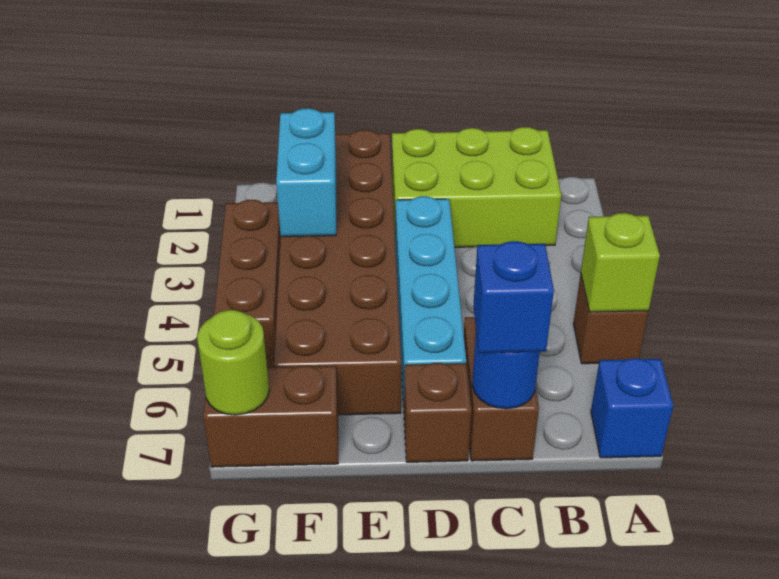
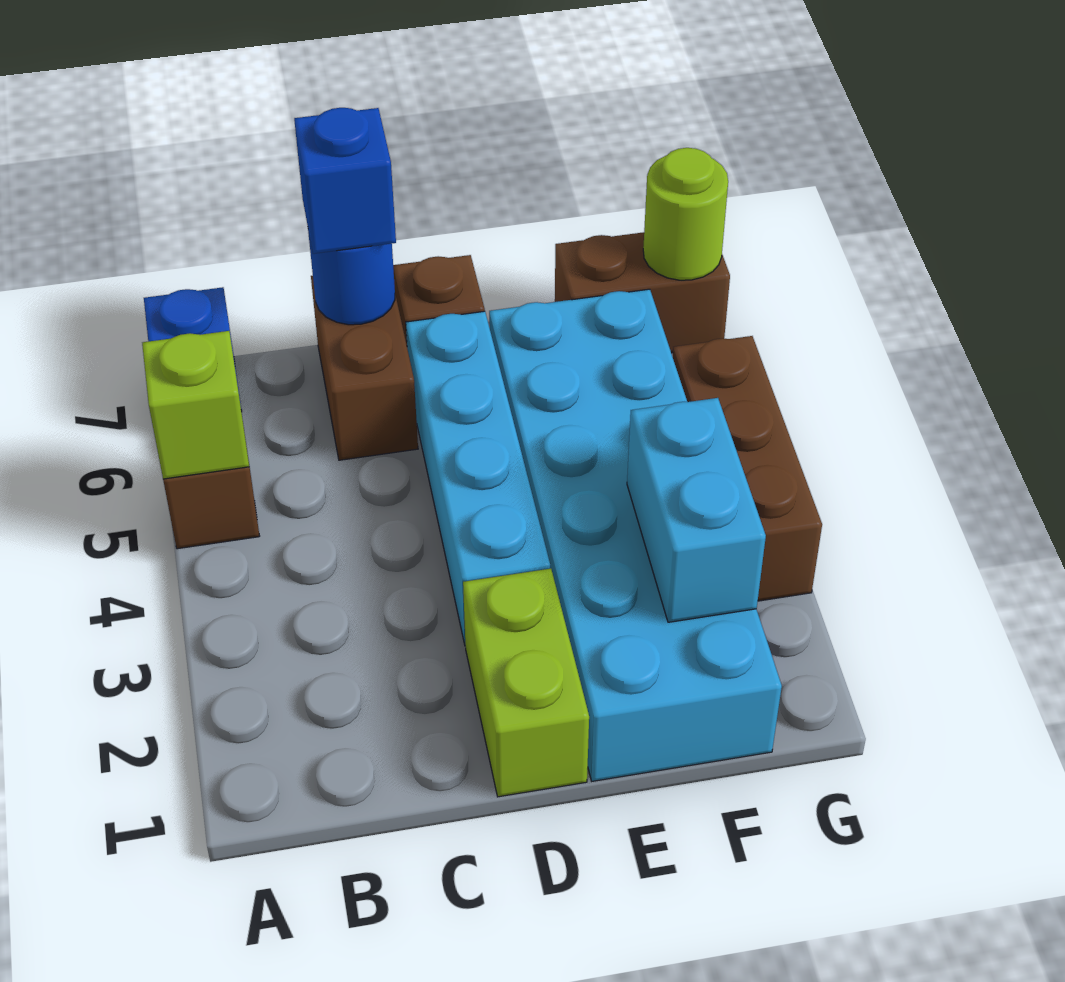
lime 2x3 brick [392,127,561,247] -> lime 1x2 brick [463,568,589,797]
brown 2x6 brick [274,130,401,415] -> cyan 2x6 brick [489,289,782,781]

